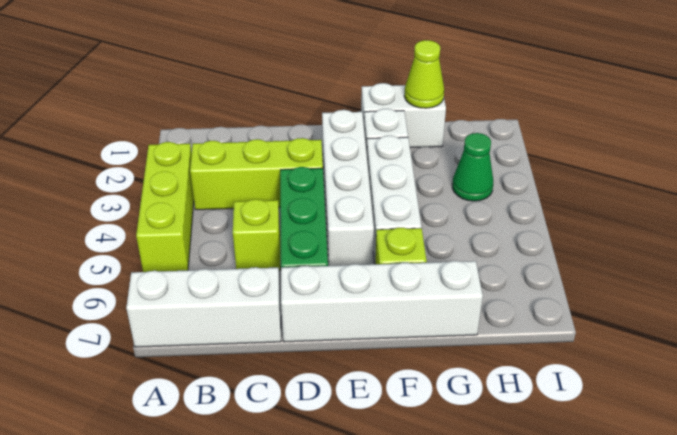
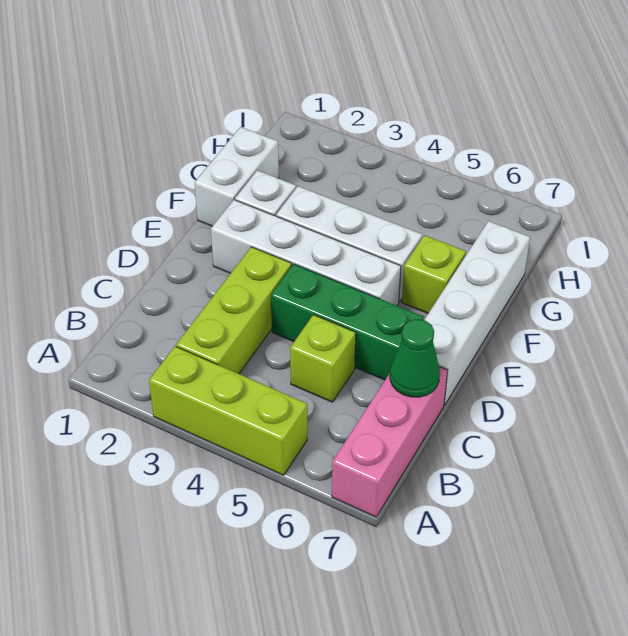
white 1x3 brick [126,267,281,347] -> pink 1x3 brick [332,367,447,517]
lime 1x1 cone [404,40,444,108] -> none
green 1x1 cone [452,133,493,201] -> green 1x1 cone moved to [390,319,440,397]

